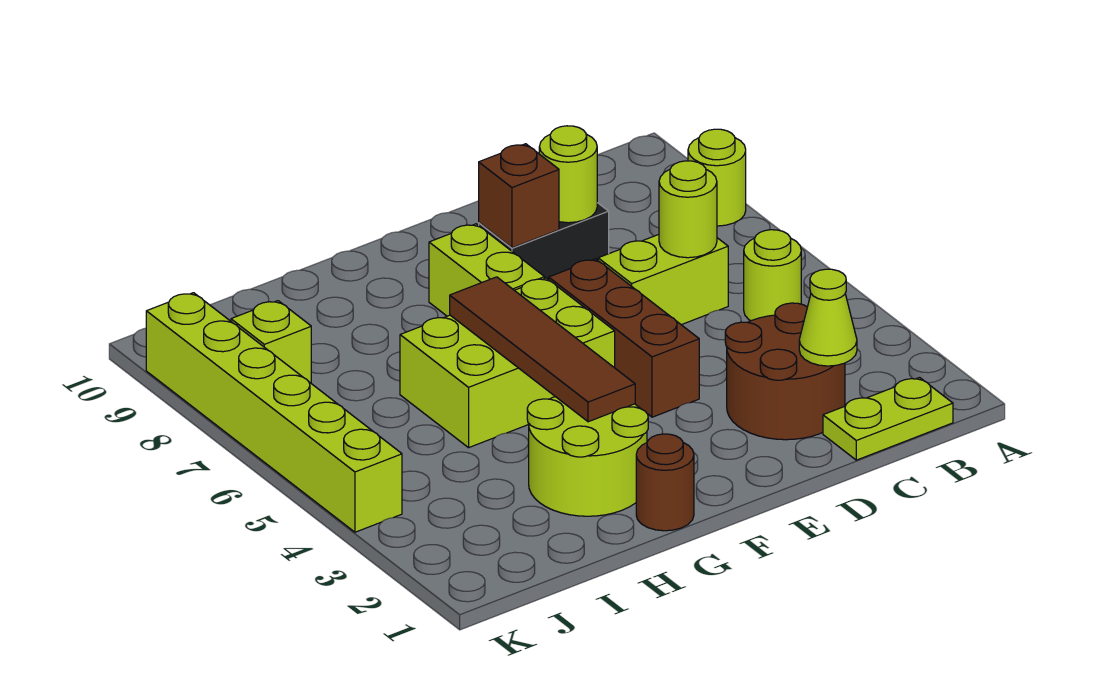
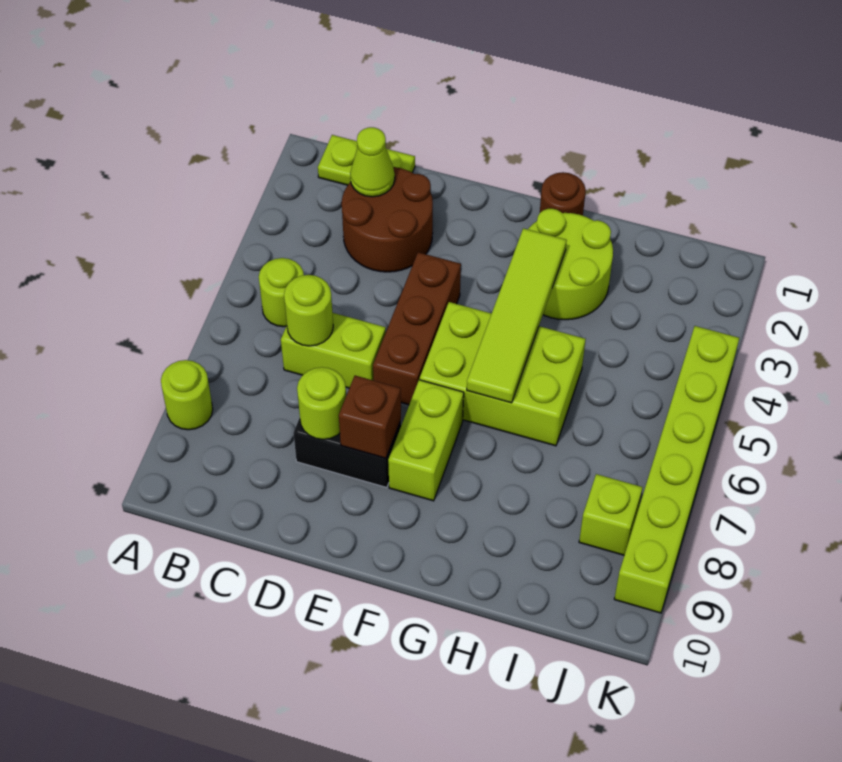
brown 1x4 tile [450,277,635,422] -> lime 1x4 tile [467,228,567,403]

